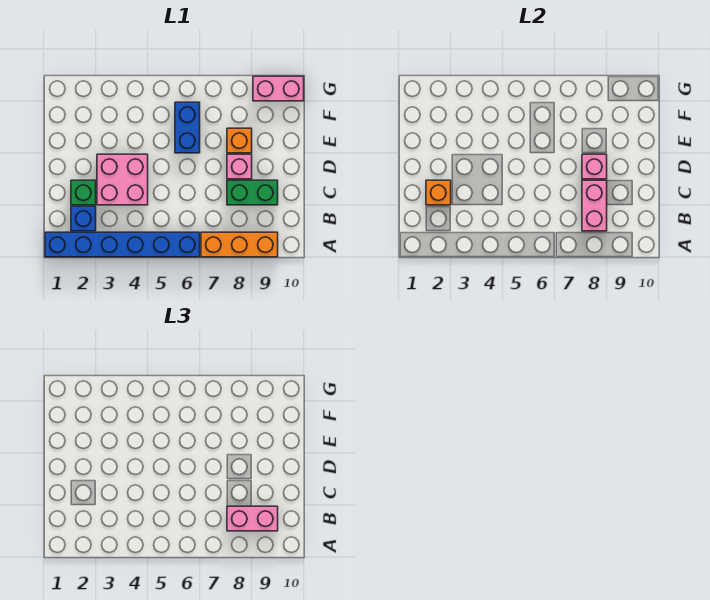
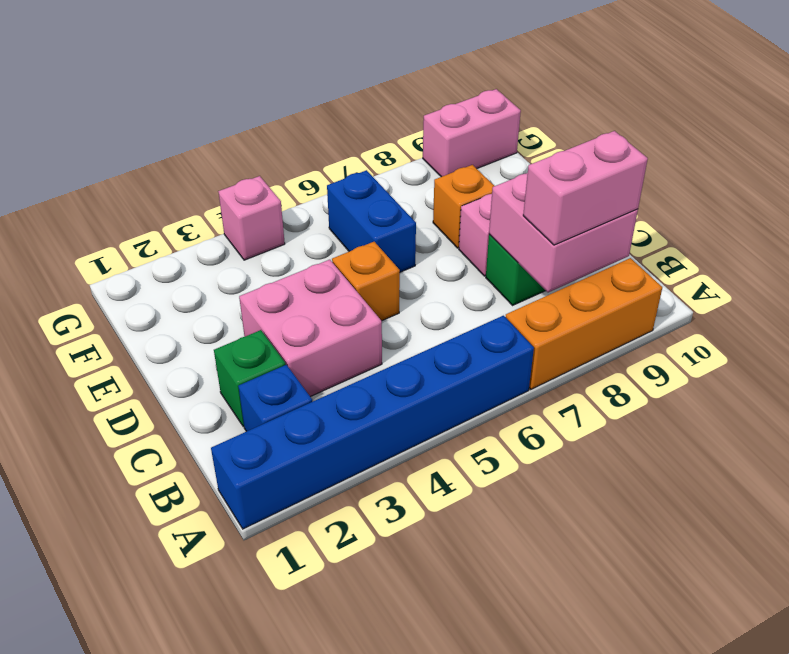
pink 1x2 brick [582,180,607,231] -> pink 2x2 brick [489,173,638,292]
orange 1x1 brick [426,180,451,205] -> orange 1x1 brick moved to [332,242,400,321]
pink 1x1 brick [582,154,607,179] -> pink 1x1 brick moved to [218,176,285,260]

